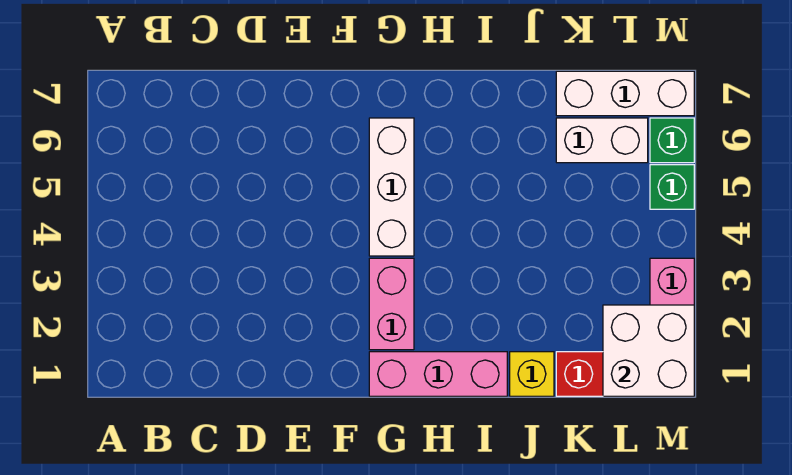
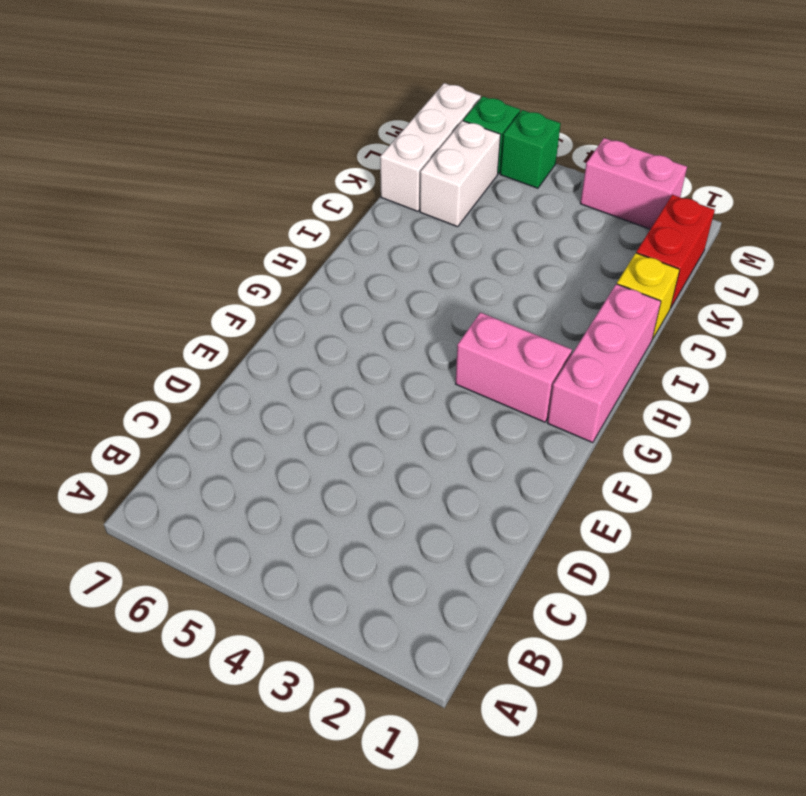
white 1x3 brick [369,118,414,256] -> none
white 2x2 brick [603,305,694,396] -> none

